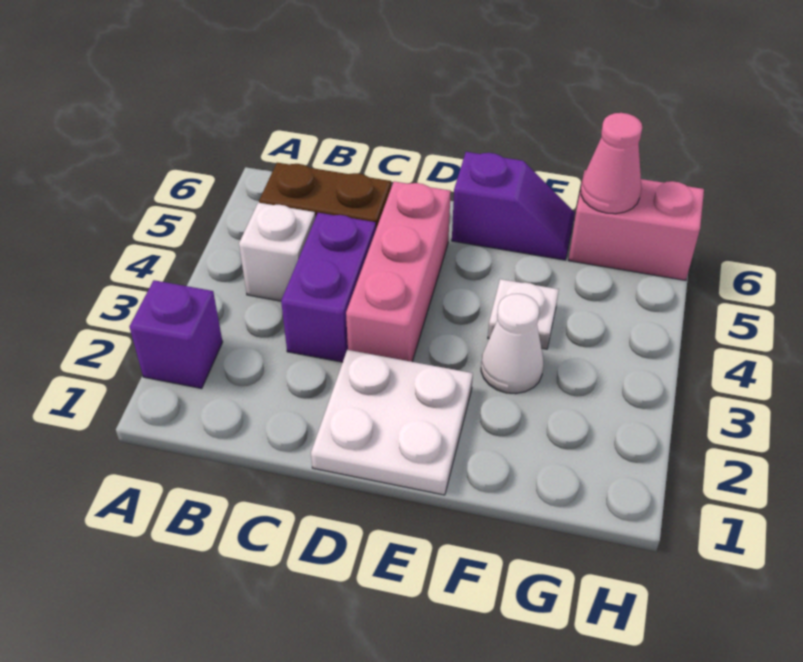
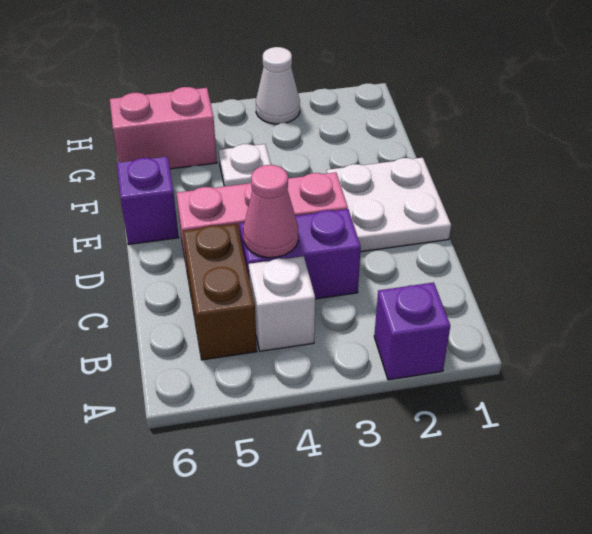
white 1x1 cone [481,294,543,394] -> white 1x1 cone moved to [256,47,300,124]
pink 1x2 brick [569,170,704,280] -> pink 1x2 brick turned to [110,87,217,169]
pink 1x1 cone [581,113,642,214] -> pink 1x1 cone moved to [243,165,298,258]

